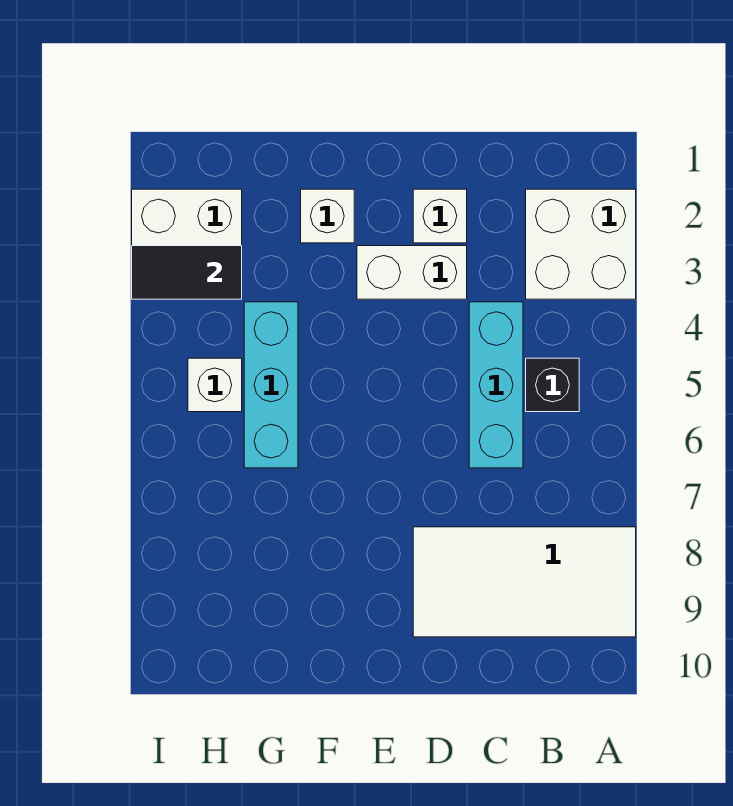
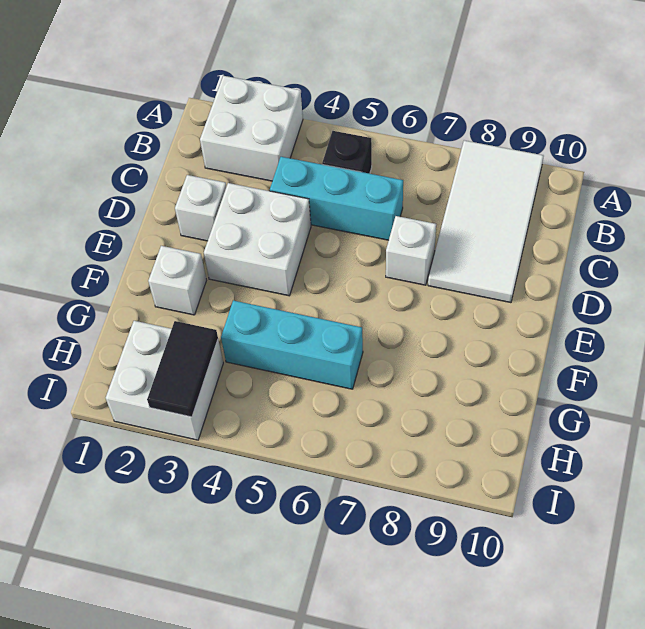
white 1x2 brick [357,246,467,299] -> white 2x2 brick [204,183,311,296]
white 1x1 brick [188,358,242,412] -> white 1x1 brick moved to [386,216,436,285]

